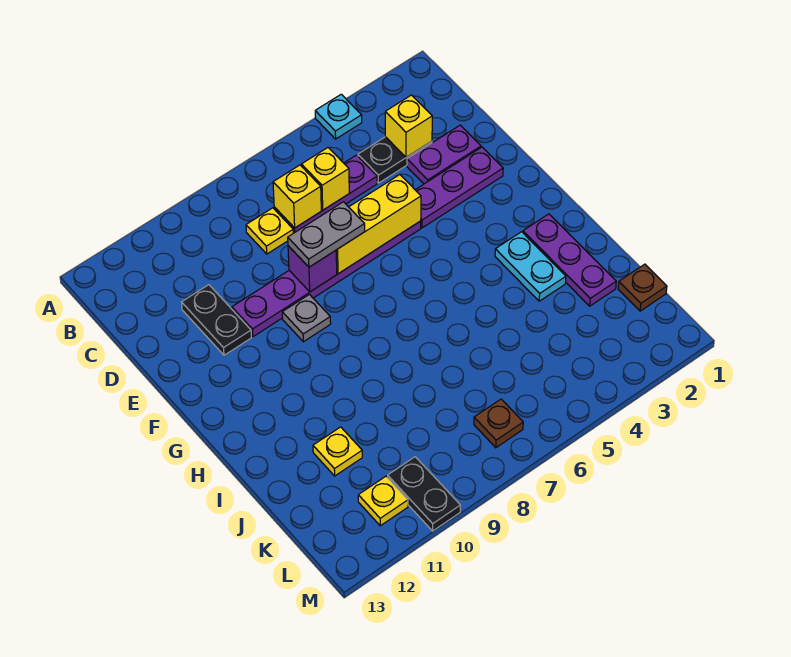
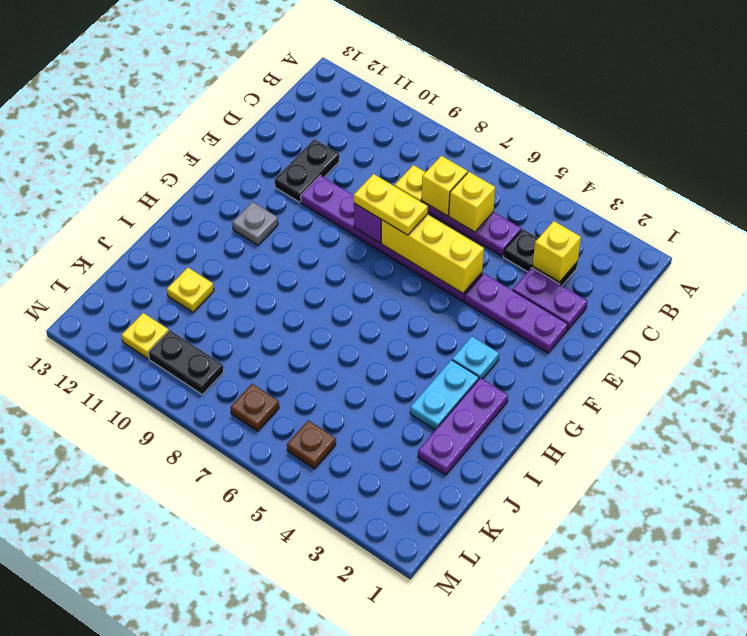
cyan 1x1 plate [315,94,362,139] -> cyan 1x1 plate moved to [452,336,499,379]
grey 1x2 plate [288,202,365,267] -> yellow 1x2 plate [354,174,428,235]
grey 1x1 plate [282,294,331,342] -> grey 1x1 plate moved to [232,202,278,245]
brown 1x1 plate [618,264,667,311] -> brown 1x1 plate moved to [287,420,336,469]
black 1x2 plate [388,457,460,531] -> black 1x2 plate turned to [148,330,224,394]

